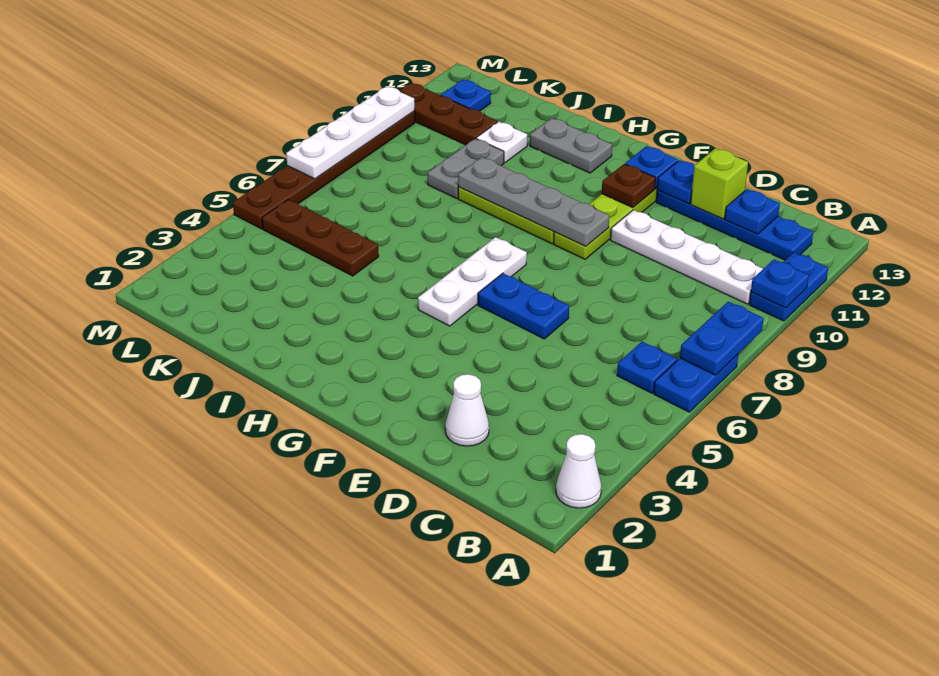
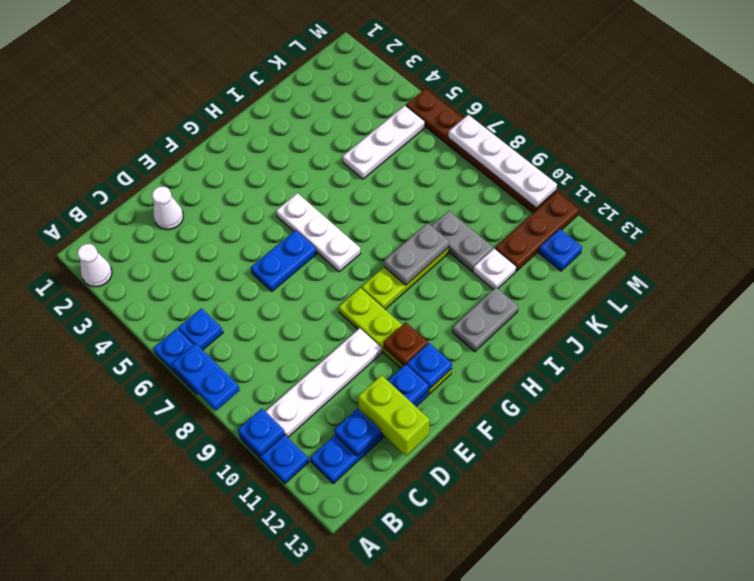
lime 1x1 brick [691,148,748,219] -> lime 1x2 brick [358,375,430,456]
grey 1x4 plate [458,157,609,246] -> grey 1x2 plate [384,223,449,285]
brown 1x3 plate [262,200,379,276] -> white 1x3 plate [343,106,425,179]

